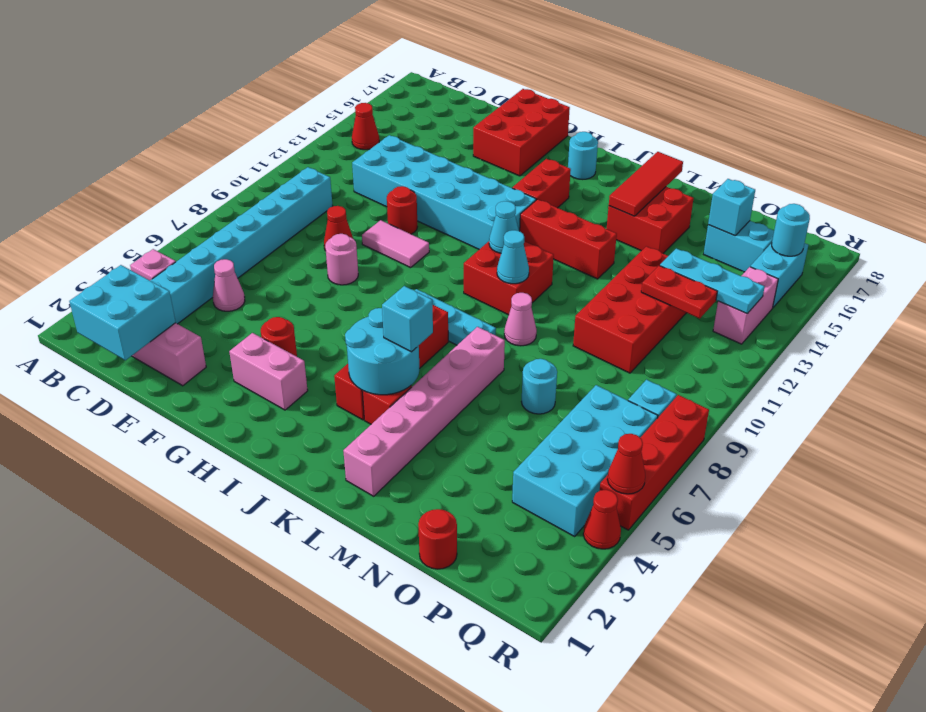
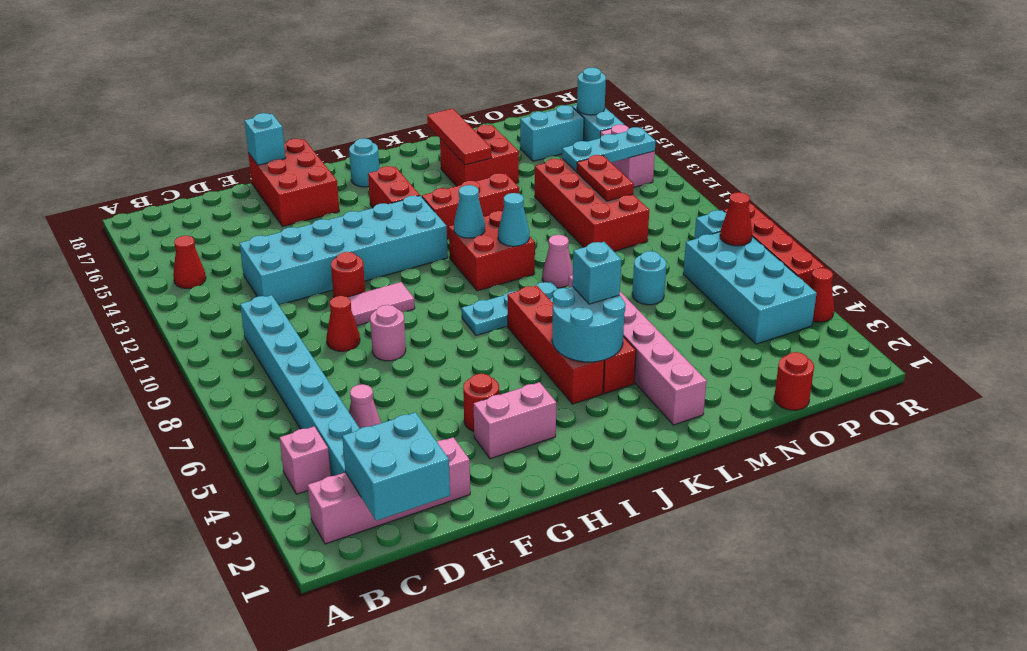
red 1x2 plate [641,266,717,319] -> red 1x2 plate turned to [577,155,634,201]
cyan 1x1 brick [708,179,755,236] -> cyan 1x1 brick moved to [245,113,286,165]
red 1x1 cone [607,434,645,494] -> red 1x1 cone moved to [720,192,752,246]

